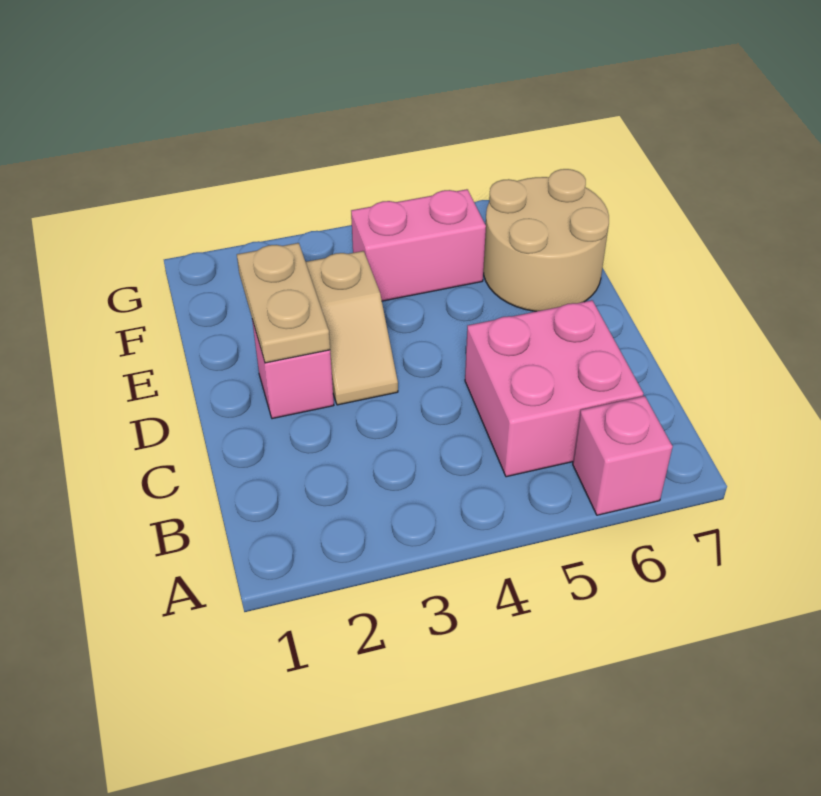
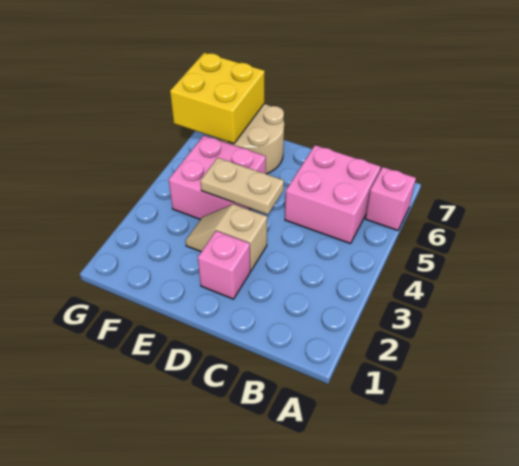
tan 1x2 plate [237,243,330,363] -> tan 1x2 plate moved to [200,158,284,214]
tan 1x2 slope [306,251,398,405] -> tan 1x2 slope turned to [185,204,267,271]
pink 1x2 brick [351,189,486,301] -> pink 2x2 brick [169,135,266,219]
none -> yellow 2x2 brick [170,53,265,144]

